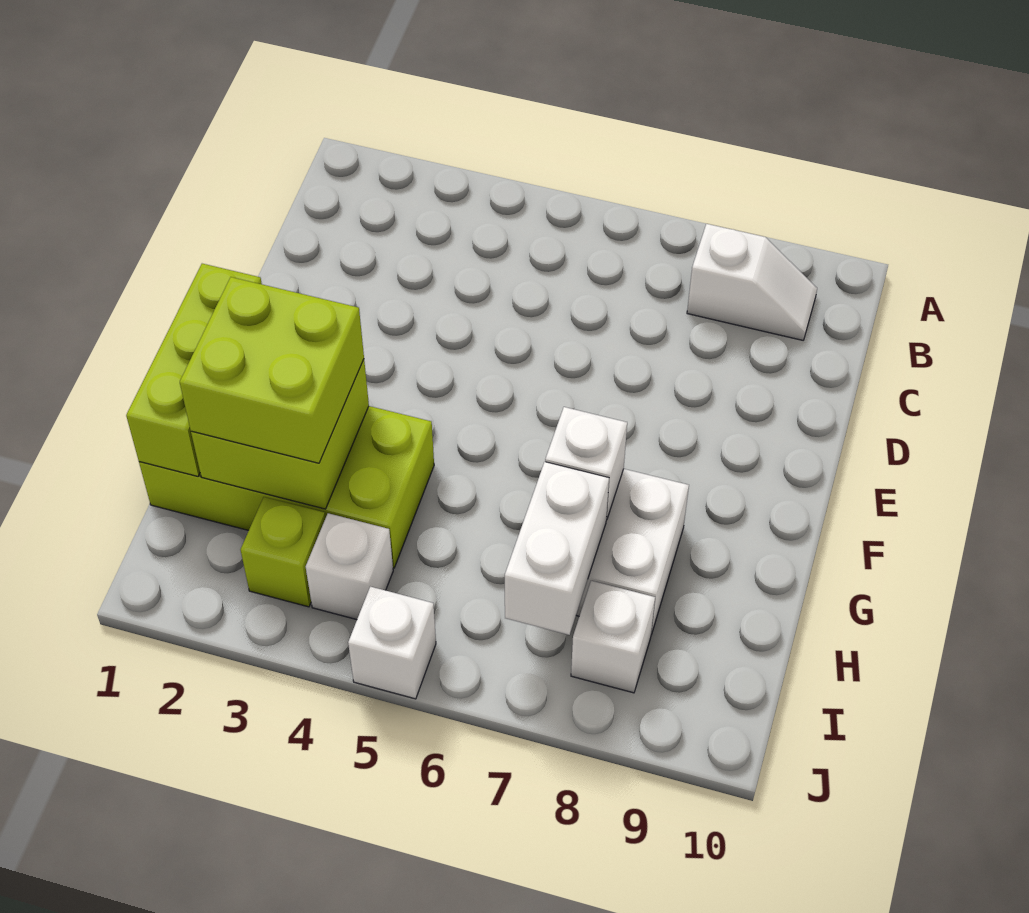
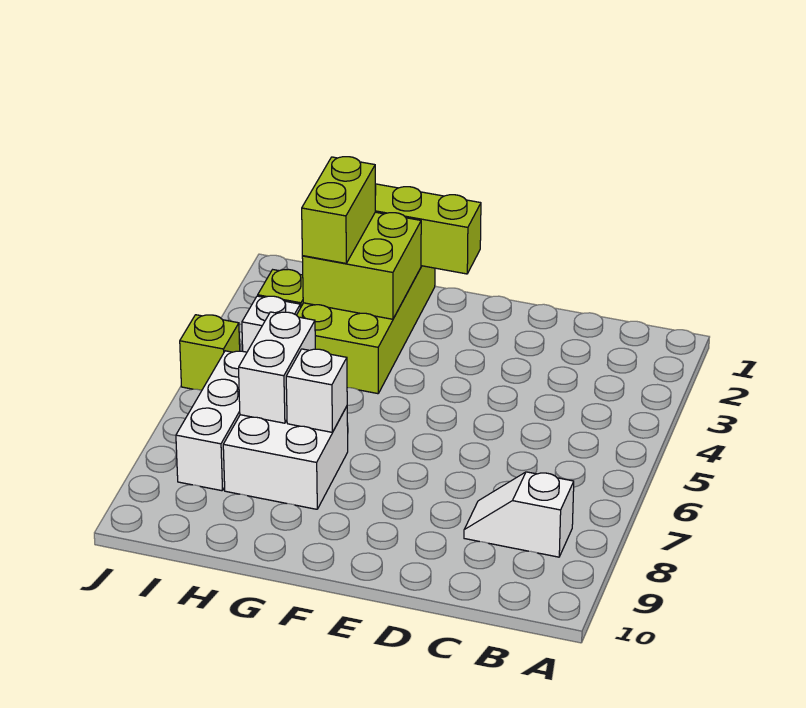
white 1x2 slope [687,224,817,340] -> white 1x2 slope turned to [464,472,574,557]
lime 2x2 brick [180,277,364,463] -> lime 1x2 brick [302,157,375,263]
white 1x2 brick [505,462,609,635] -> white 1x2 brick turned to [239,312,315,423]
white 1x1 brick [571,581,655,693] -> white 1x3 brick [176,351,247,491]
white 1x1 brick [348,587,436,699] -> lime 1x1 brick [180,315,240,390]

